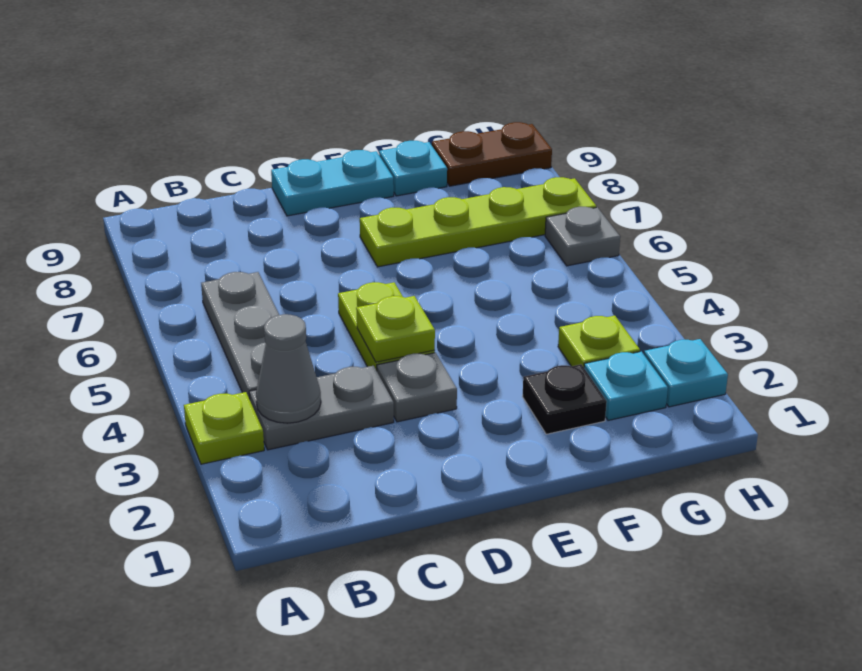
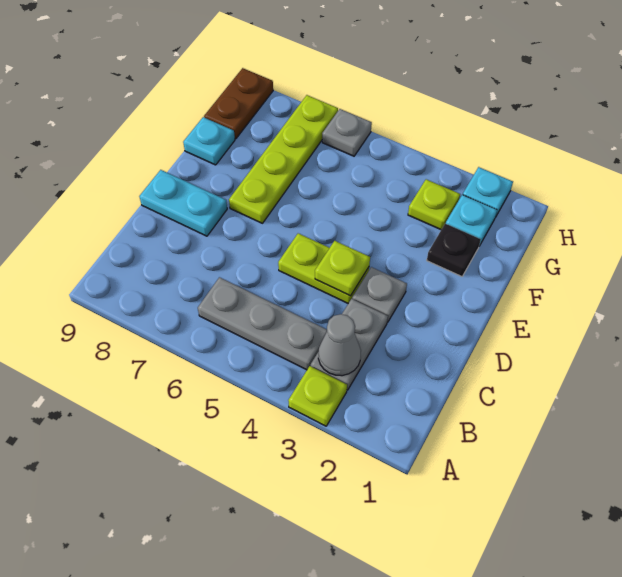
cyan 1x2 plate [271,150,394,216] -> cyan 1x2 plate turned to [139,170,227,236]

